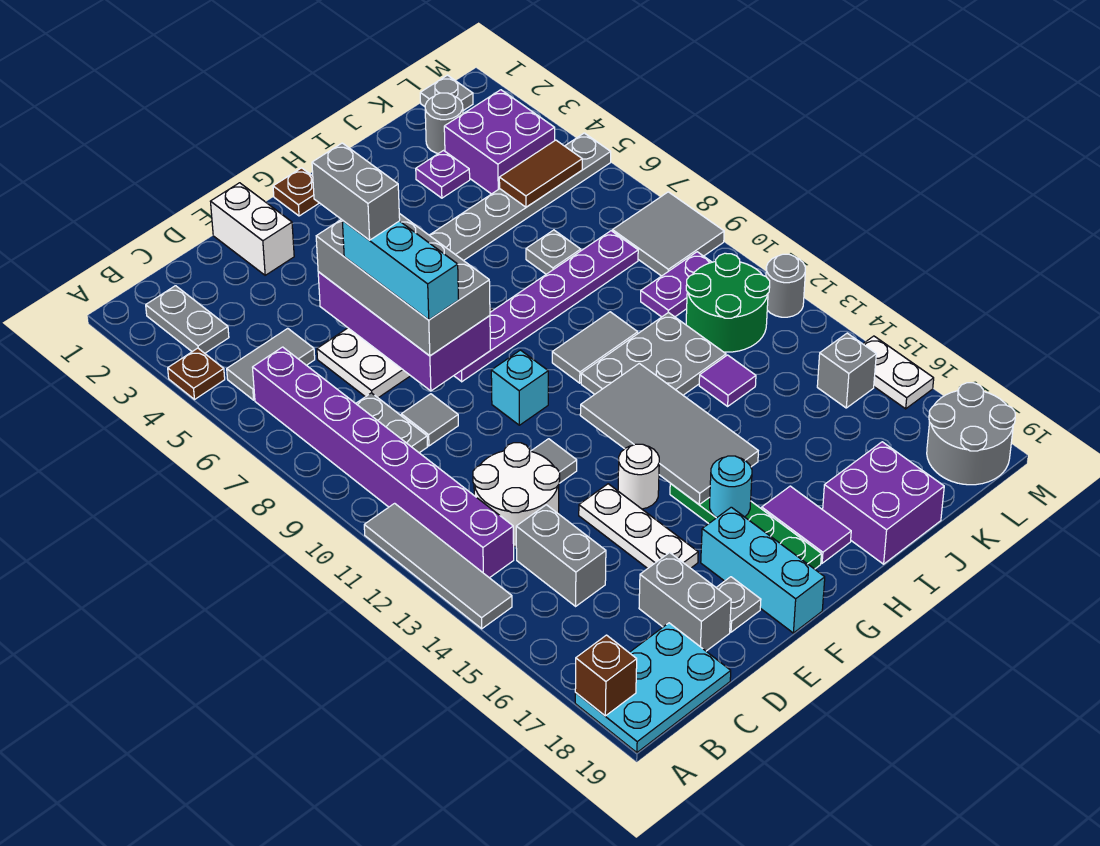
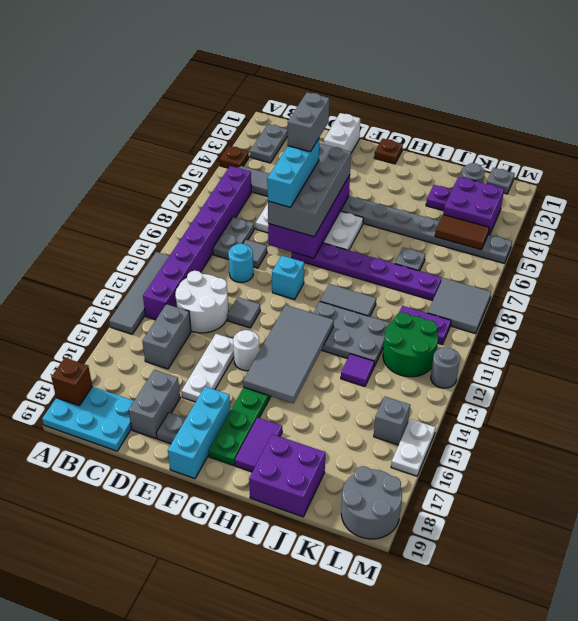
cyan 1x1 round brick [710,456,752,518] -> cyan 1x1 round brick moved to [228,243,253,283]

